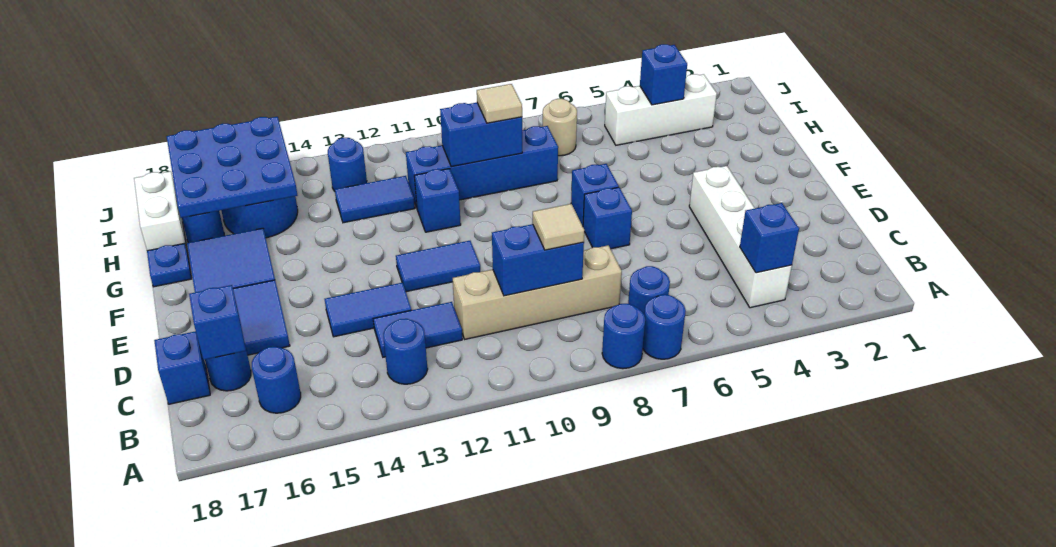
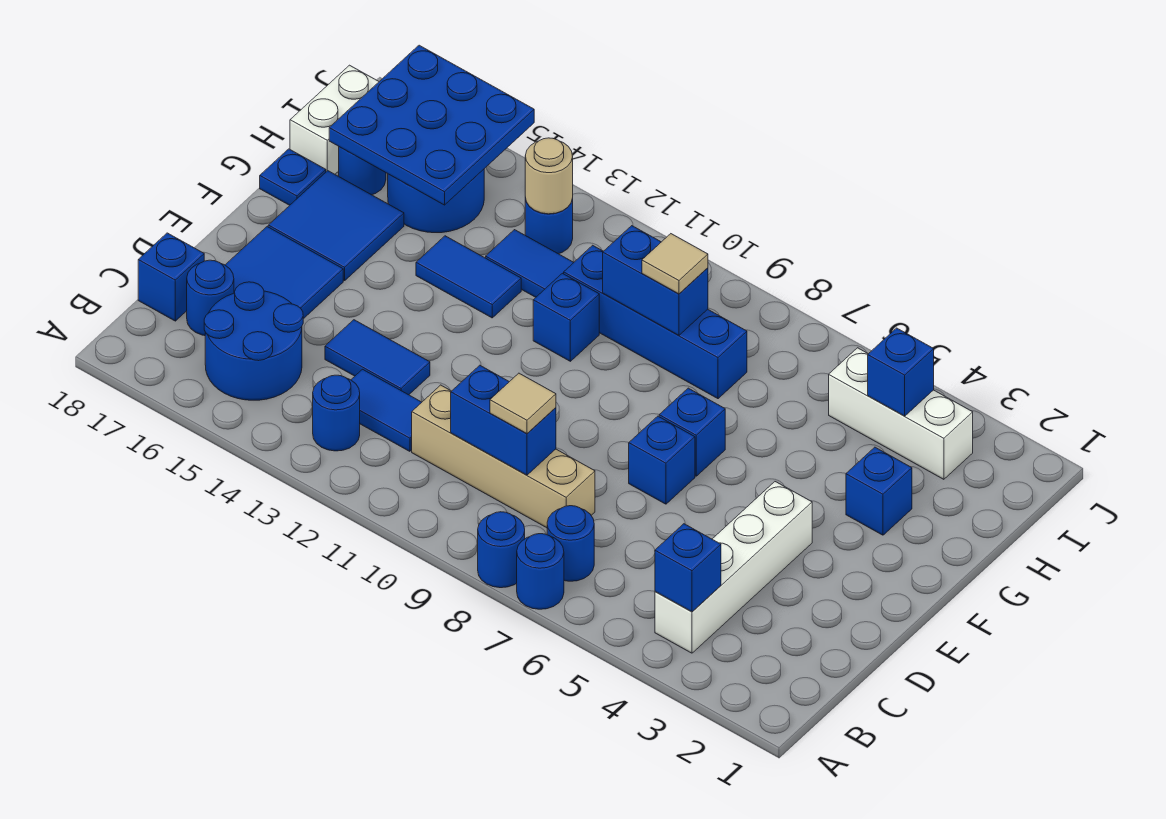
blue 1x1 round brick [252,347,301,413] -> blue 2x2 round brick [204,282,303,400]
blue 1x1 brick [189,285,246,360] -> blue 1x1 brick moved to [846,447,912,535]
blue 1x2 tile [396,241,480,292] -> blue 1x2 tile moved to [416,236,521,318]
tan 1x1 round brick [543,99,577,156] -> tan 1x1 round brick moved to [525,138,573,214]

